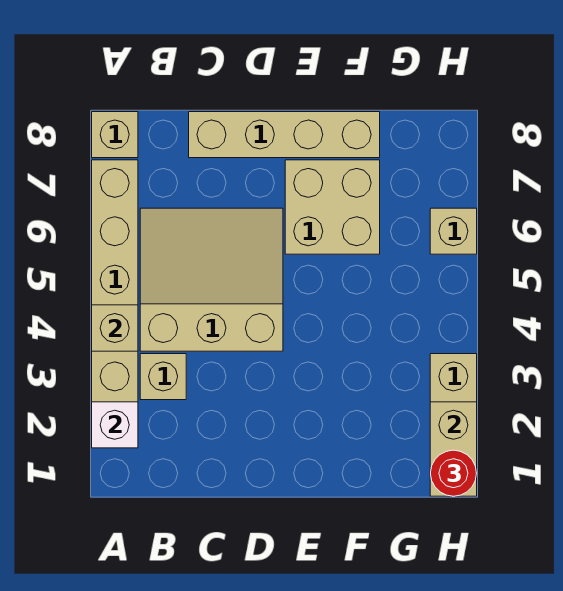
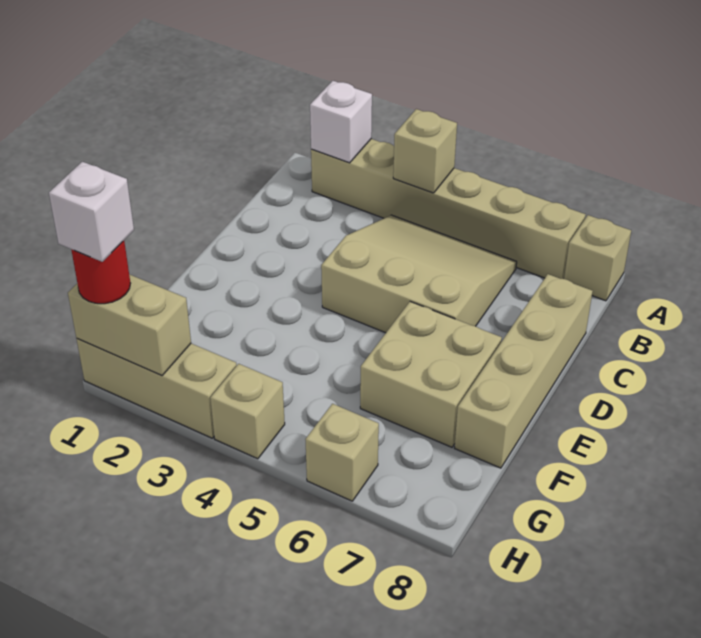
tan 1x1 brick [140,354,186,400] -> tan 1x1 brick moved to [210,364,285,459]
tan 3x3 slope [140,208,283,351] -> tan 3x3 slope turned to [321,215,517,333]
none -> white 1x1 brick [49,162,134,262]

